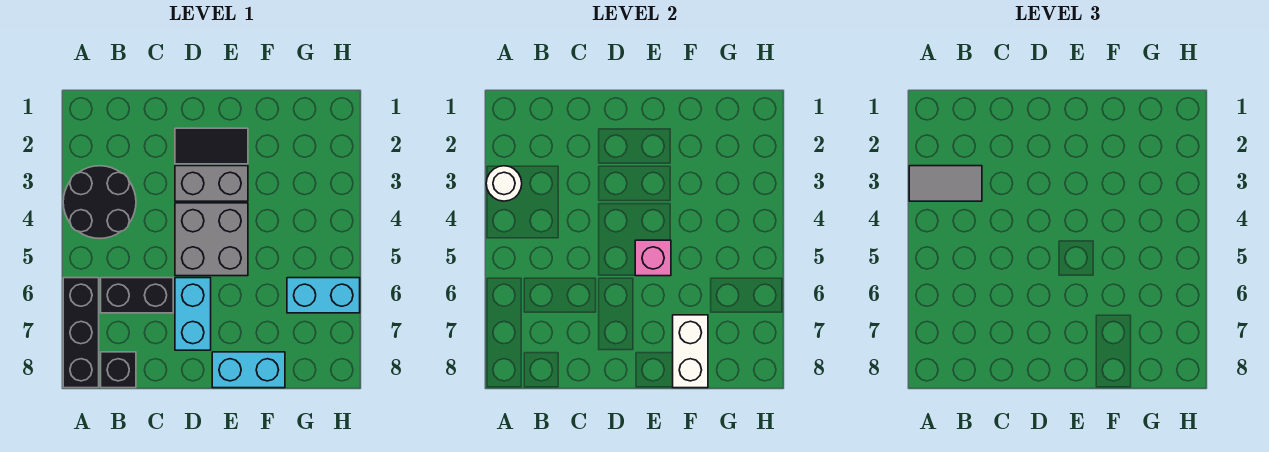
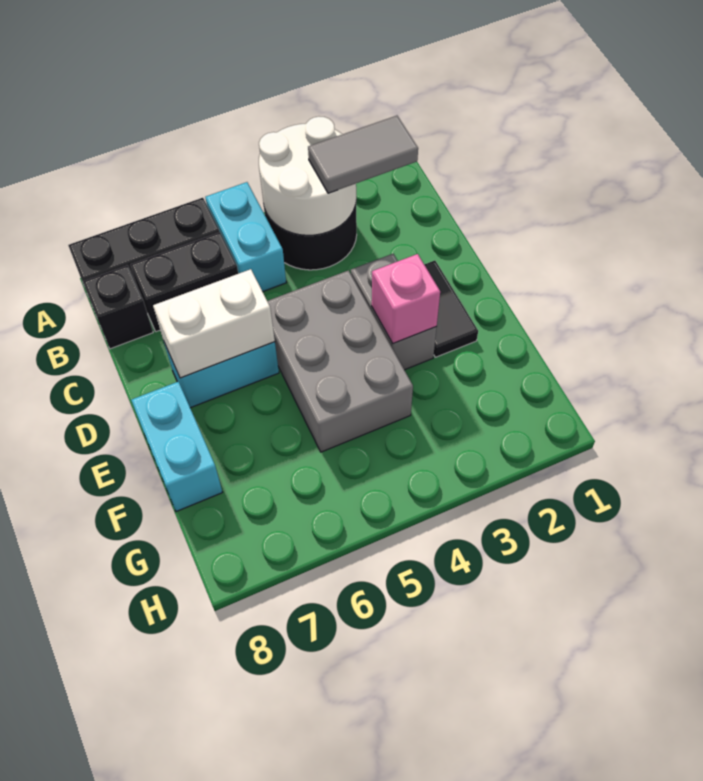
white 1x1 round brick [486,166,522,201] -> white 2x2 round brick [259,117,356,235]
grey 1x2 tile [909,166,982,201] -> grey 1x2 tile turned to [308,116,418,193]
black 1x2 brick [101,278,173,313] -> black 1x2 brick turned to [130,232,238,332]
grey 2x2 brick [175,203,248,276] -> grey 2x3 brick [267,270,413,452]
pink 1x1 brick [635,240,671,276] -> pink 1x1 brick moved to [372,254,440,344]
white 1x2 brick [673,315,708,388] -> white 1x2 brick moved to [153,269,275,378]
cyan 1x2 brick [287,278,360,313] -> cyan 1x2 brick moved to [205,182,286,292]

